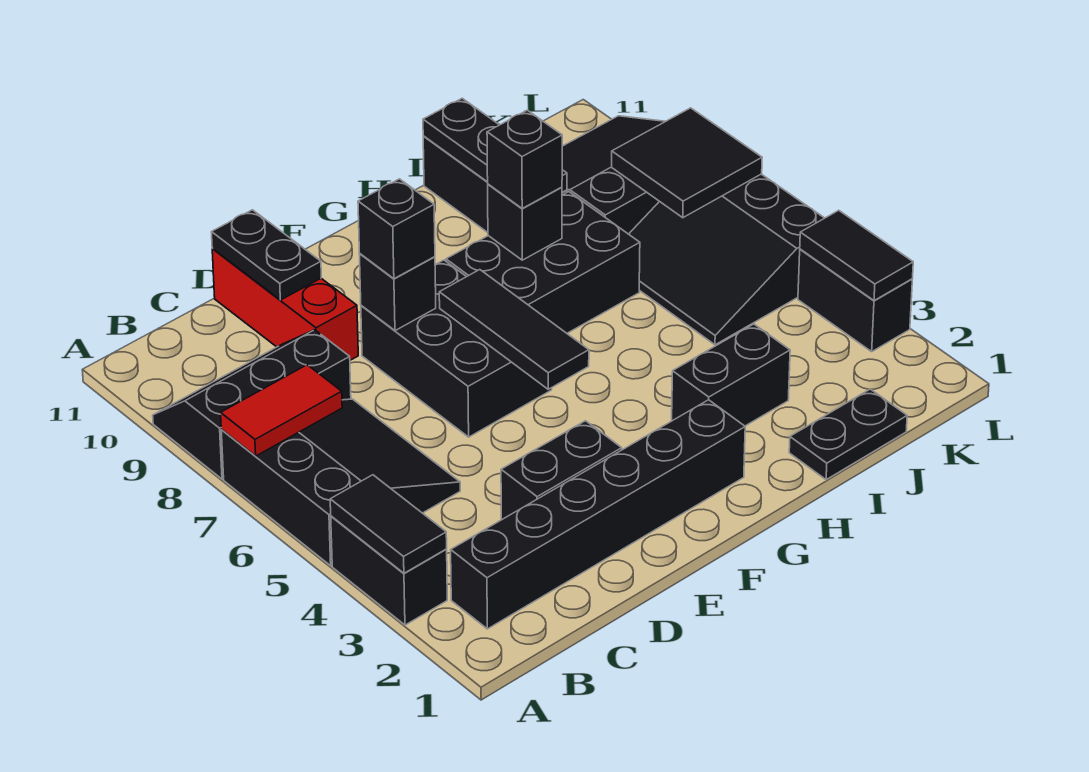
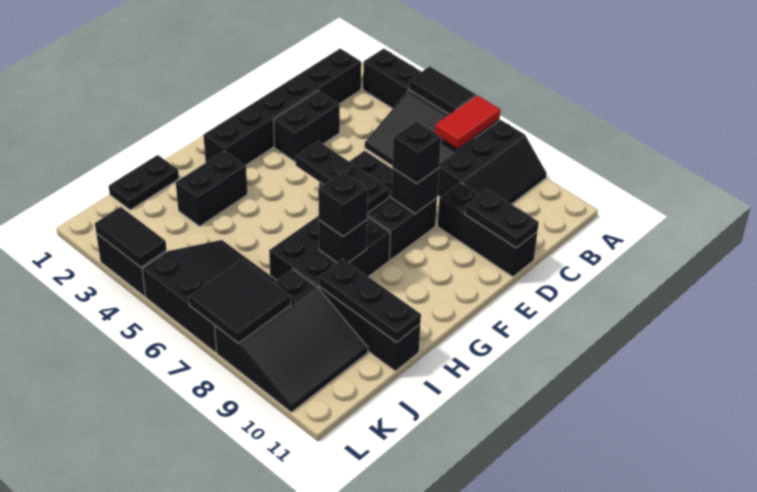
black 1x2 tile [330,475,447,573] -> black 1x2 tile moved to [409,66,476,114]
red 1x3 brick [212,249,358,360] -> black 1x3 brick [438,183,537,277]
black 1x3 tile [439,270,589,389] -> black 1x3 plate [295,141,389,213]

